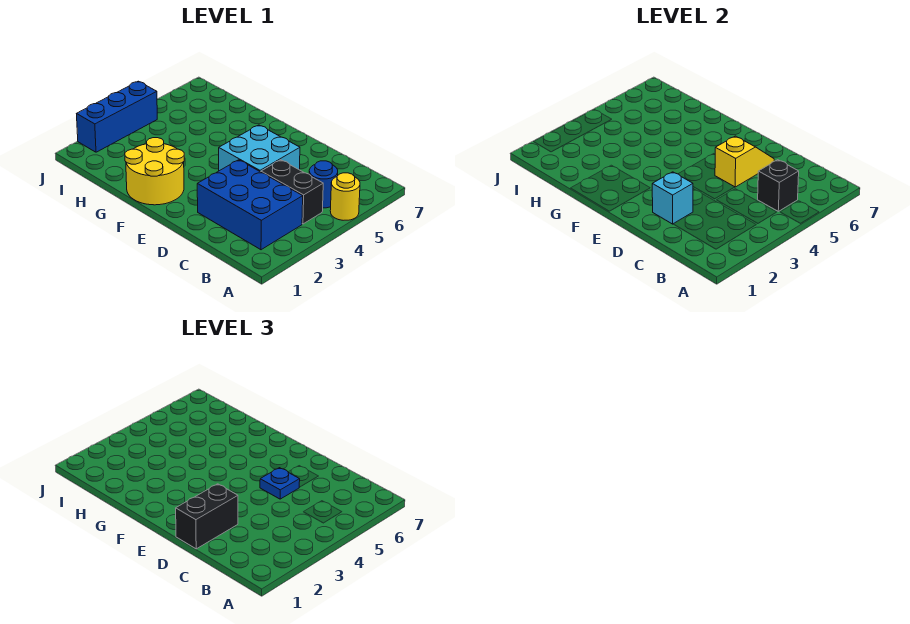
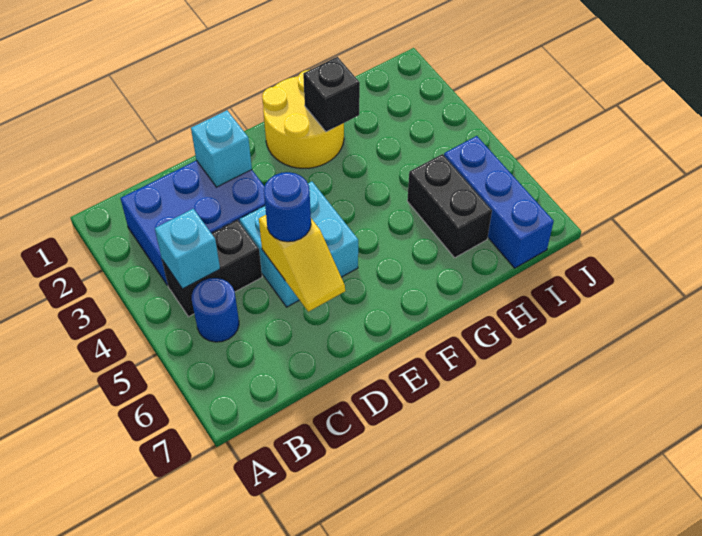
yellow 1x1 round brick [330,173,360,220] -> none
none -> cyan 1x1 brick [155,209,220,289]
black 1x1 brick [758,160,799,211] -> black 1x1 brick moved to [303,57,360,132]
black 1x2 brick [176,484,238,549] -> black 1x2 brick moved to [407,154,492,258]
blue 1x1 plate [260,468,300,499] -> blue 1x1 round brick [264,172,311,242]
blue 1x3 brick [77,81,157,152] -> blue 1x3 brick moved to [444,136,554,268]

